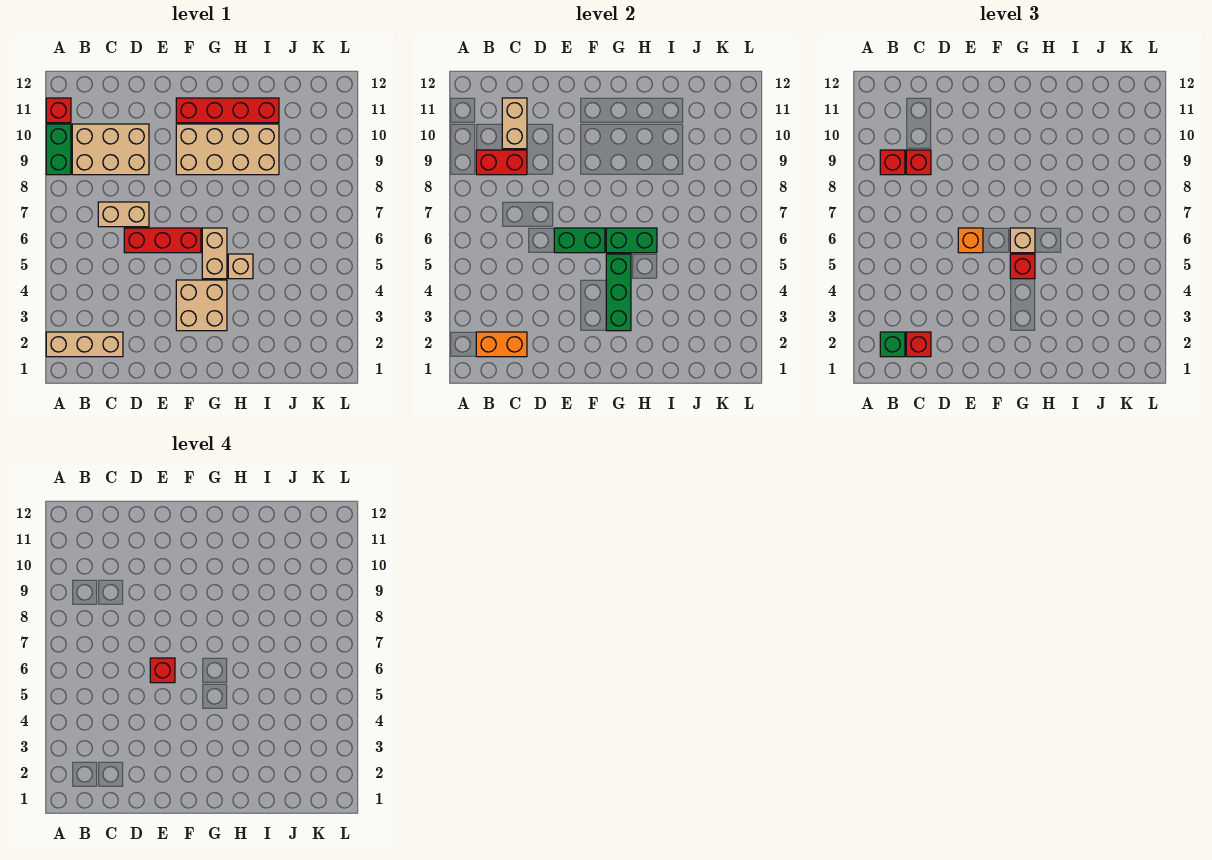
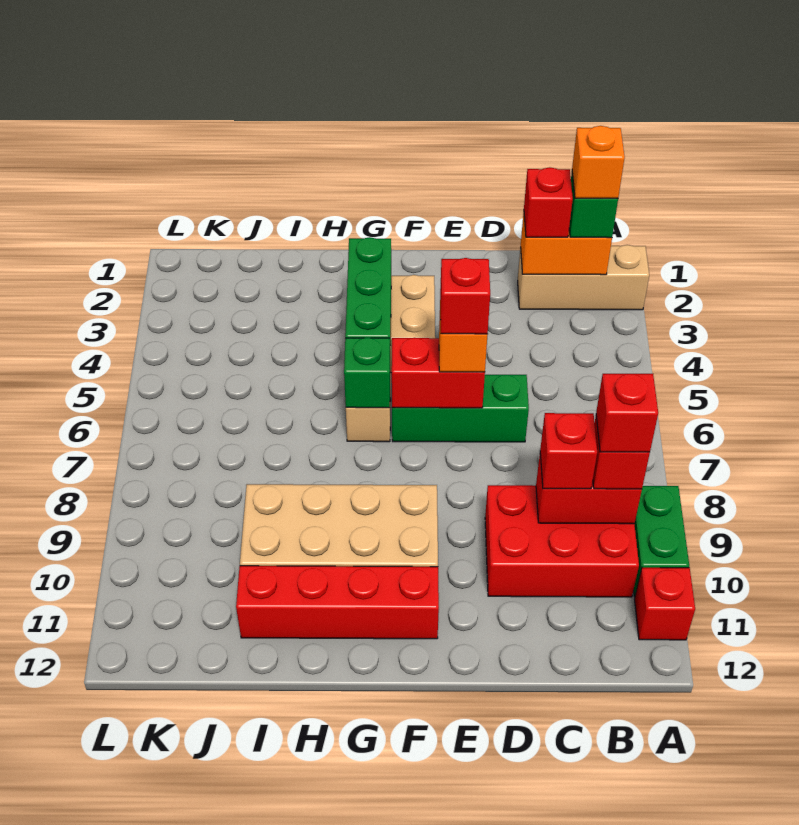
none -> orange 1x1 brick [572,126,625,198]
tan 2x3 brick [72,124,149,175] -> red 2x3 brick [485,485,639,597]
tan 1x2 brick [98,202,149,227] -> none
tan 1x2 brick [502,98,527,149] -> none
red 1x3 brick [124,228,201,253] -> green 1x3 brick [392,375,529,442]
green 1x2 brick [554,228,605,253] -> red 1x2 brick [392,338,485,408]
red 1x1 brick [1010,254,1035,279] -> red 1x1 brick moved to [596,374,658,452]
green 1x2 brick [606,228,657,253] -> green 1x1 brick [344,338,390,408]
tan 1x1 brick [1010,228,1035,253] -> none
tan 1x1 brick [228,254,253,279] -> none

